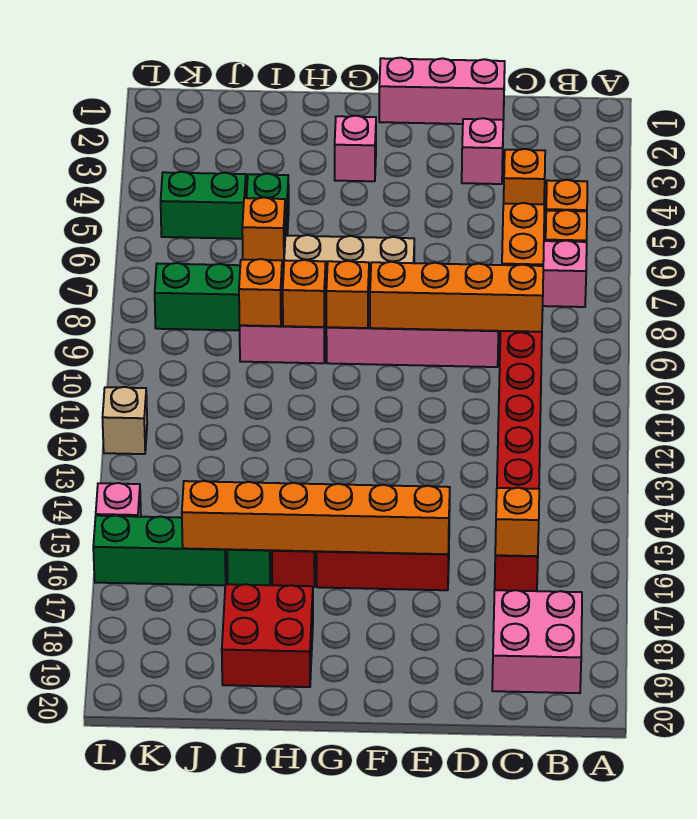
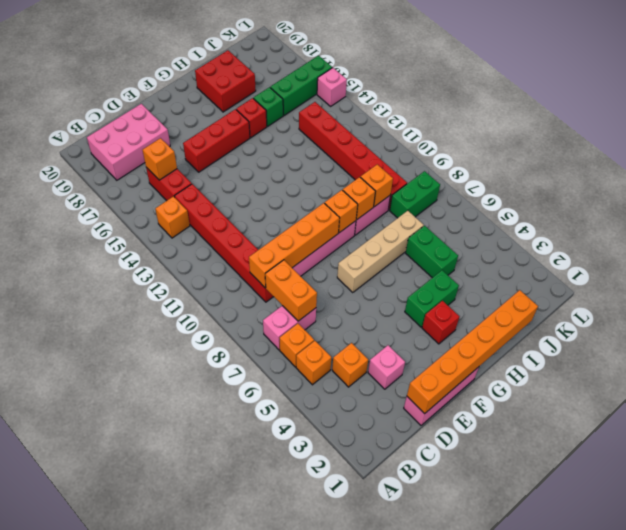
pink 2x2 brick [492,590,582,693] -> pink 2x3 brick [87,104,170,180]
orange 1x6 brick [182,481,450,554] -> orange 1x6 brick moved to [407,290,538,414]
pink 1x1 brick [335,116,376,181] -> red 1x1 brick [422,301,460,344]
orange 1x1 brick [242,197,286,264] -> orange 1x1 brick moved to [155,196,190,238]
green 1x2 brick [161,172,246,239] -> green 1x2 brick moved to [405,270,459,327]
none -> red 1x6 brick [299,102,407,210]
tan 1x1 brick [102,387,147,454] -> none

